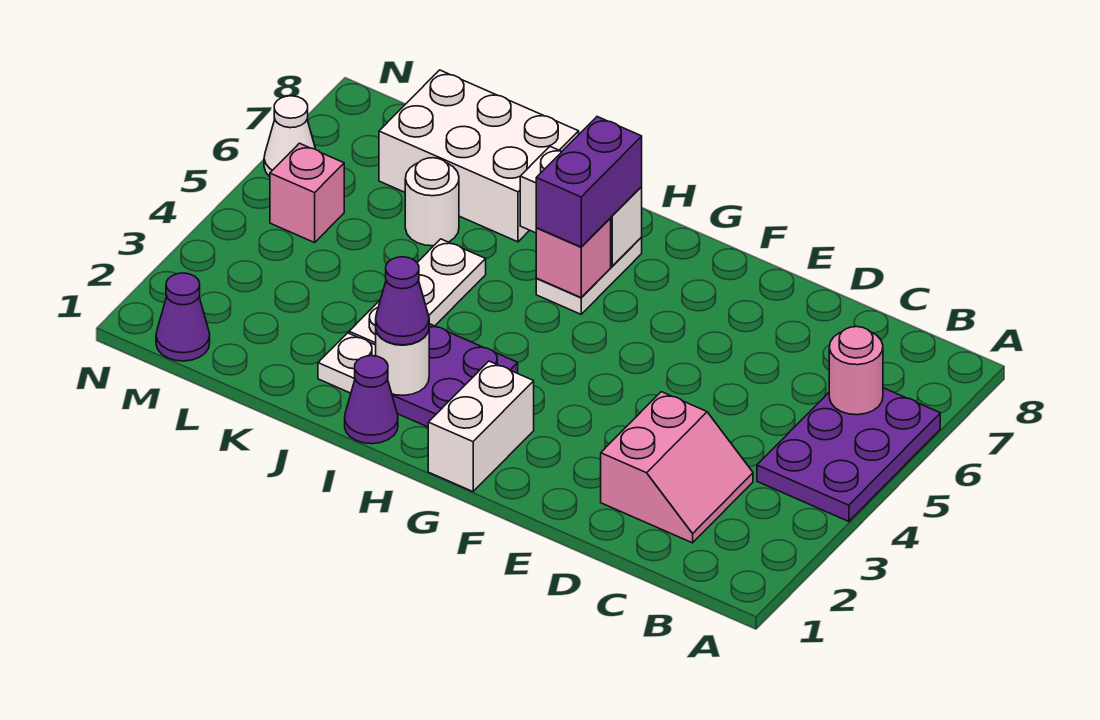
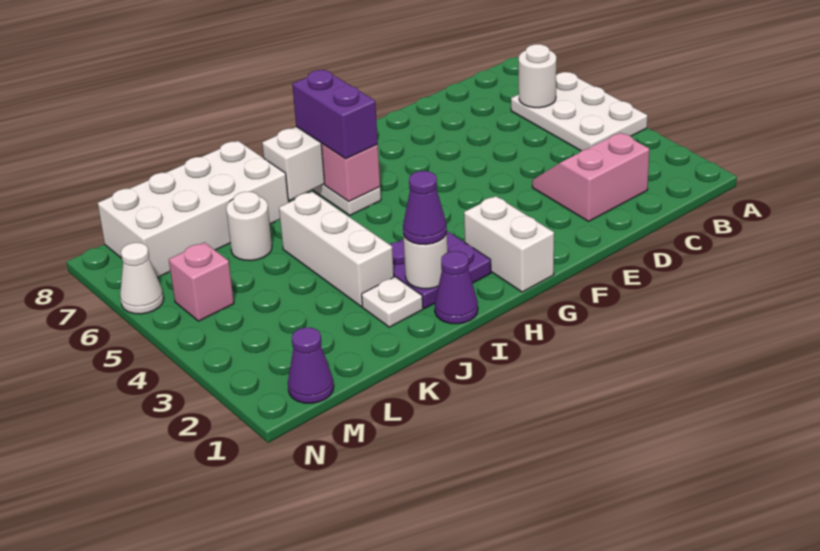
purple 2x3 plate [757,388,940,522] -> white 2x3 plate [511,72,647,151]
pink 1x1 round brick [829,327,883,415] -> white 1x1 round brick [519,44,556,108]
pink 2x2 slope [601,392,753,543] -> pink 2x2 slope turned to [532,133,649,221]
white 1x3 plate [349,239,486,345] -> white 1x3 brick [279,192,394,307]
white 2x3 brick [379,70,579,242] -> white 2x4 brick [98,141,288,278]

